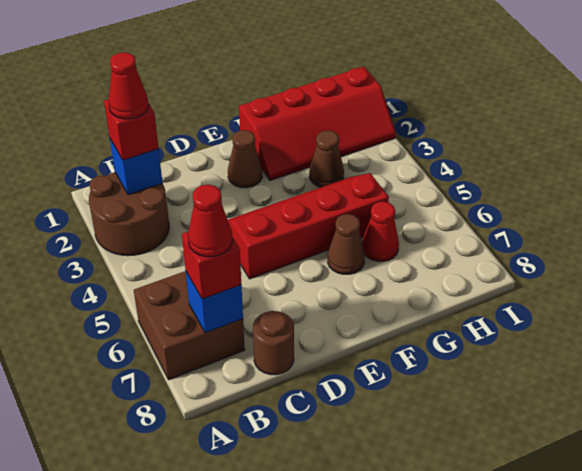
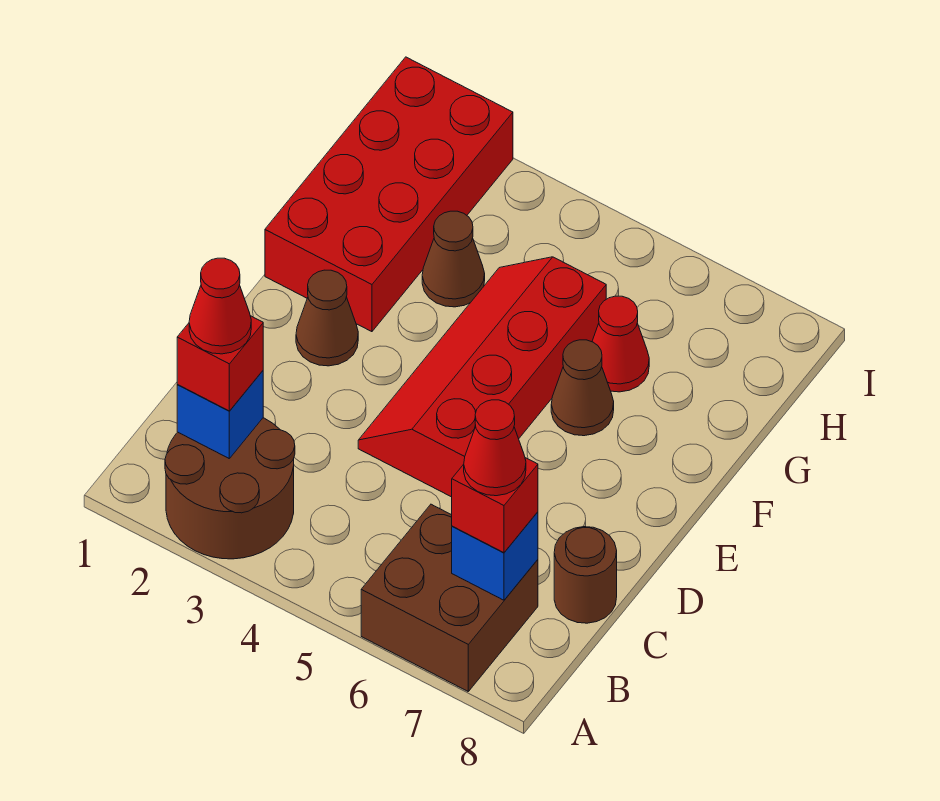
red 2x4 slope [239,67,396,180] -> red 2x4 brick [265,57,513,332]

